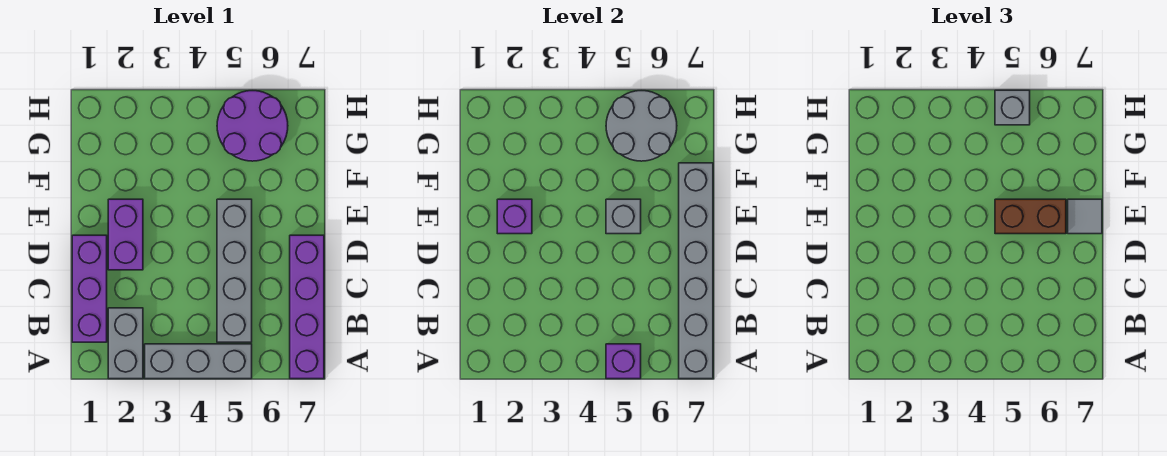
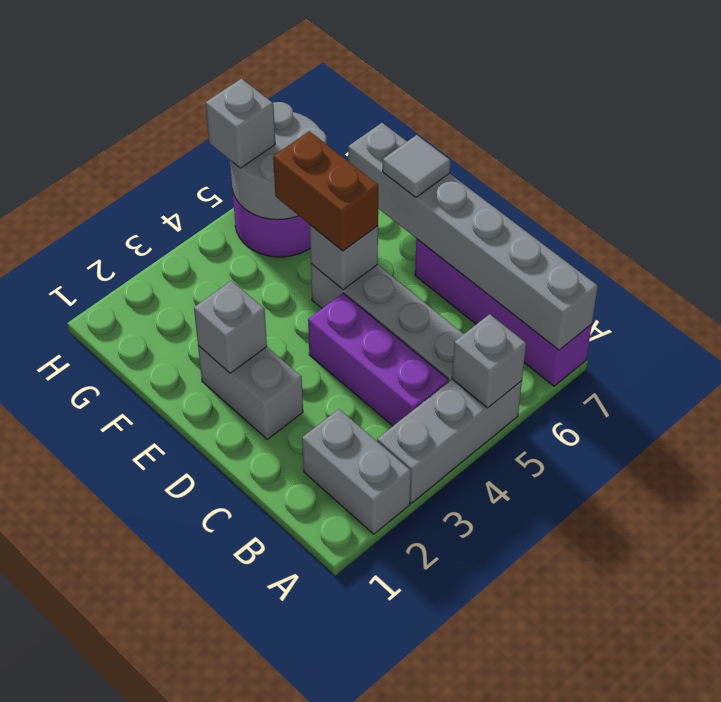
purple 1x1 brick [606,344,641,379] -> grey 1x1 brick [452,314,526,408]
purple 1x3 brick [72,235,107,342] -> purple 1x3 brick moved to [308,293,448,426]
purple 1x2 brick [108,199,143,270] -> grey 1x2 brick [198,346,303,439]
purple 1x1 brick [497,199,532,234] -> grey 1x1 brick [194,281,267,373]
brown 1x2 brick [995,199,1066,234] -> brown 1x2 brick turned to [273,131,378,251]

